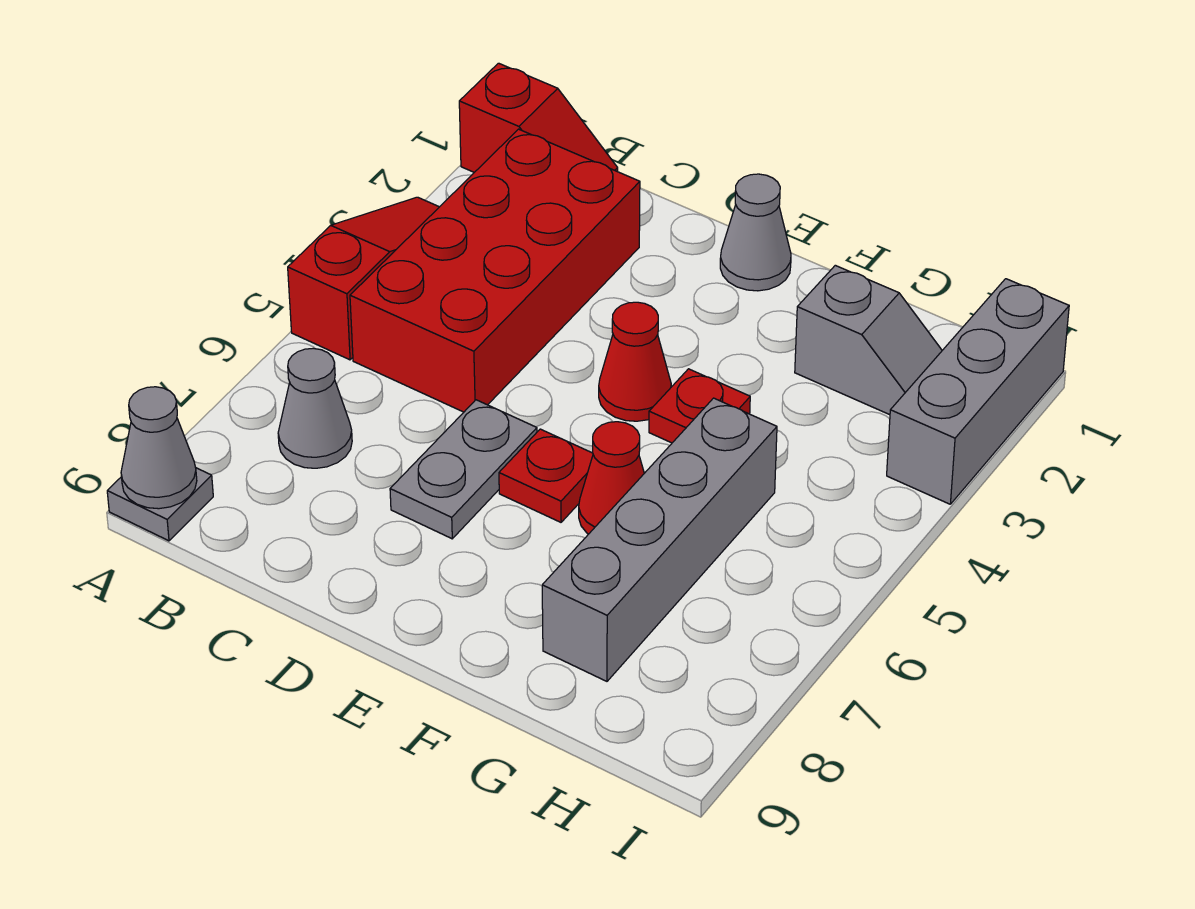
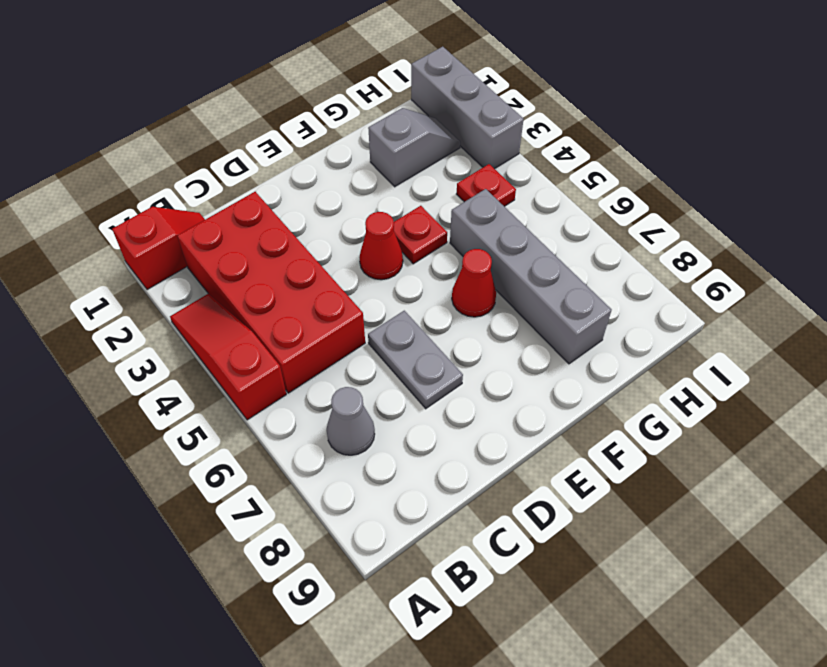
grey 1x1 plate [107,468,213,541] -> none
grey 1x1 cone [121,387,197,509] -> none
grey 1x1 cone [720,174,791,291] -> none
red 1x1 plate [499,429,593,522] -> red 1x1 plate moved to [457,164,516,206]

